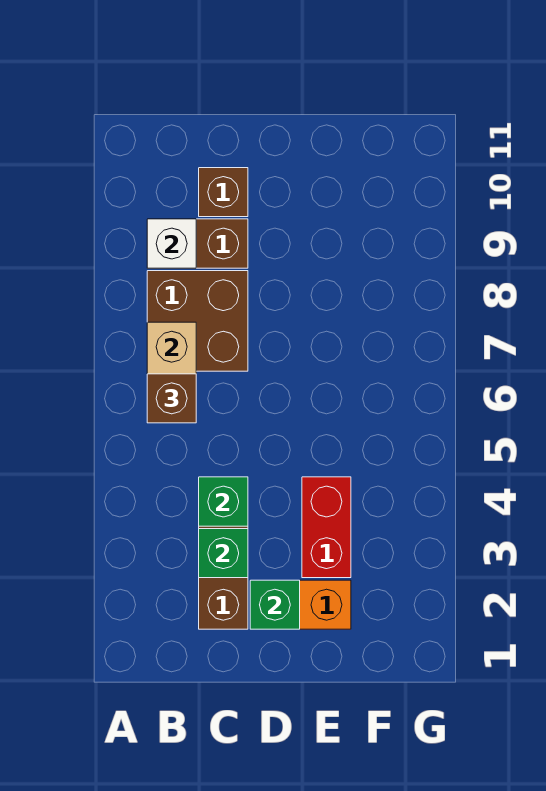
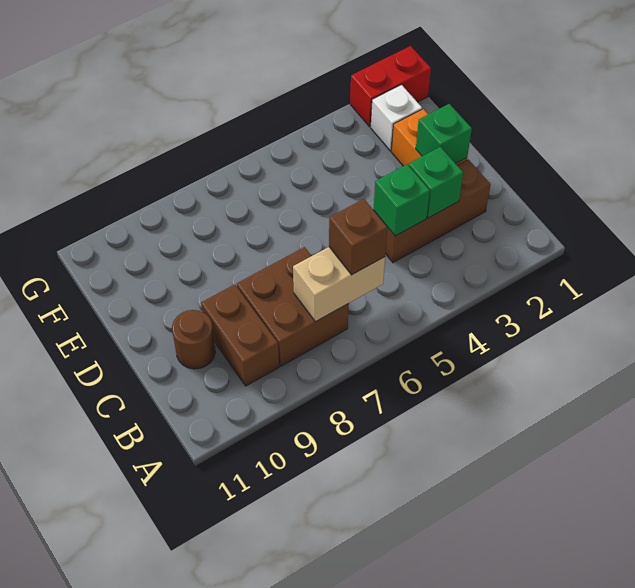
white 1x1 brick [147,219,196,268] -> white 1x1 brick moved to [371,85,422,151]
brown 1x1 brick [199,168,248,217] -> brown 1x1 round brick [172,310,215,369]
red 1x2 brick [302,477,351,578] -> red 1x2 brick moved to [350,46,431,127]

